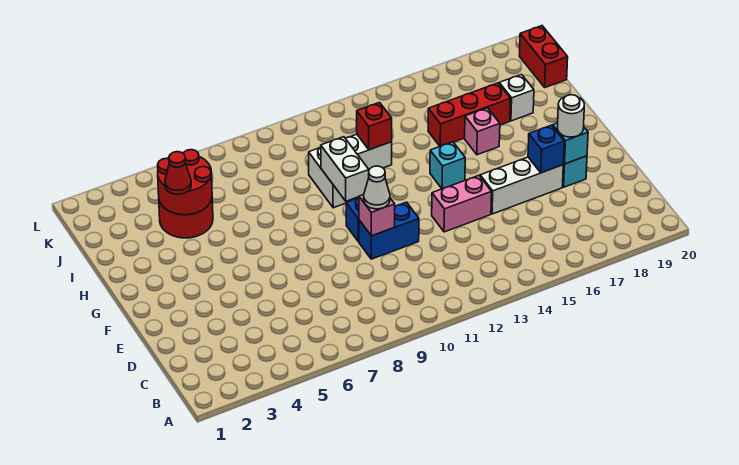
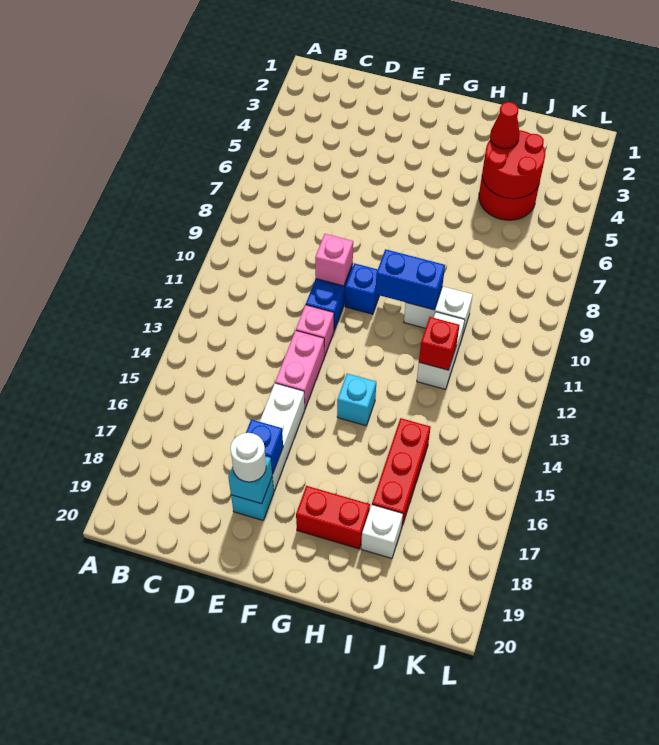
white 1x1 cone [364,166,390,209] -> none
white 1x2 brick [321,137,369,201] -> blue 1x2 brick [375,249,445,310]
pink 1x1 brick [465,108,500,155] -> pink 1x1 brick moved to [296,305,334,356]
red 1x2 brick [519,26,568,87] -> red 1x2 brick moved to [296,486,370,549]

